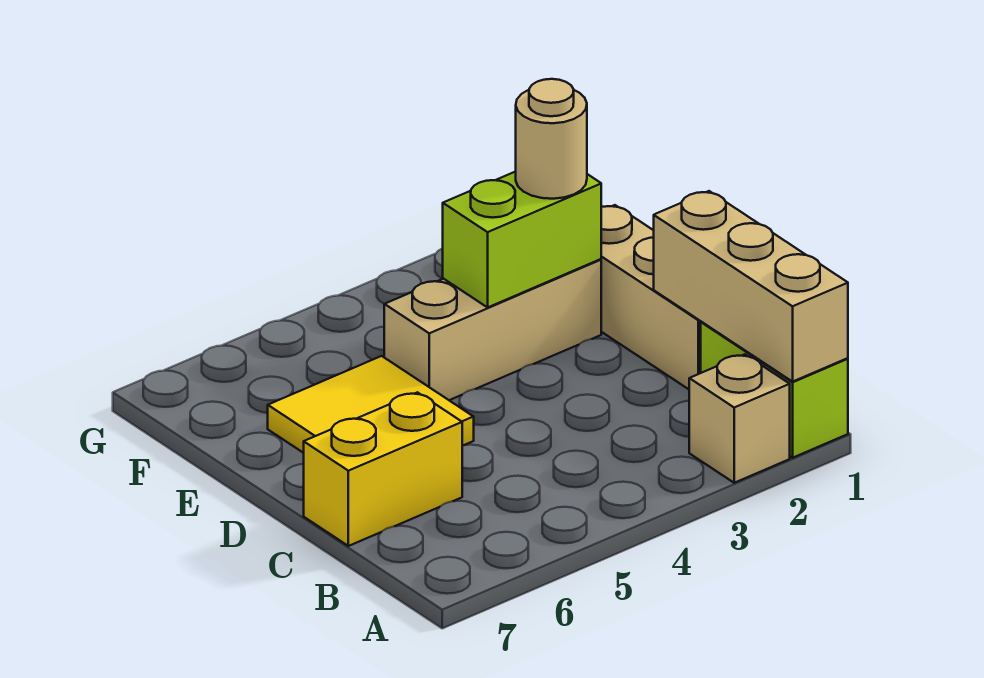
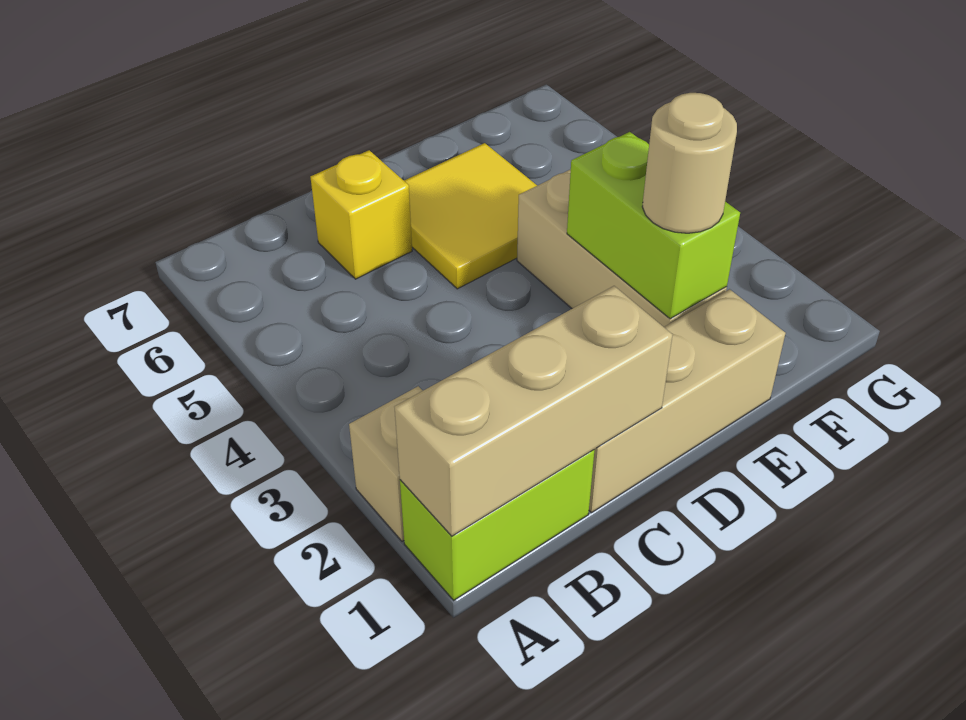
yellow 1x2 brick [304,392,462,546] -> yellow 1x1 brick [311,150,412,279]

